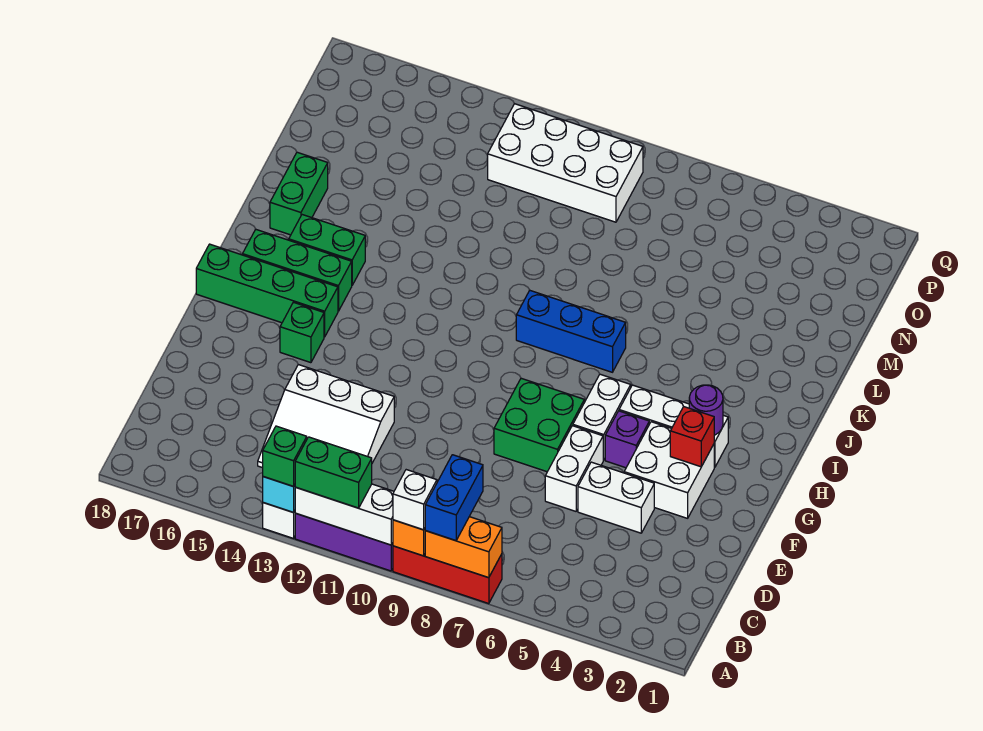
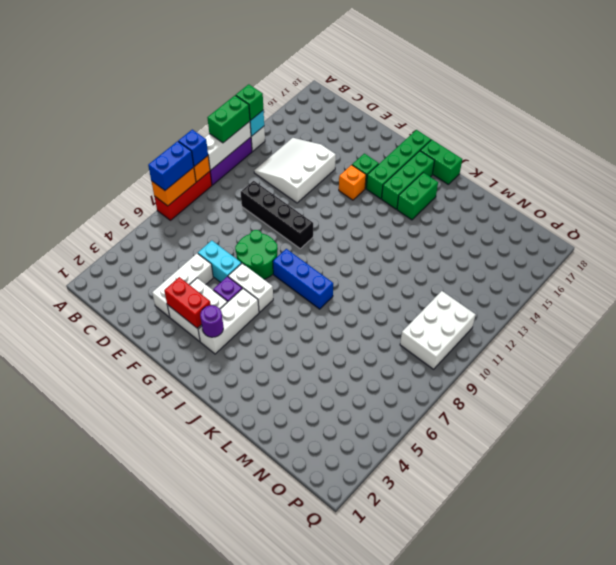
blue 1x2 brick [425,455,483,541] -> blue 1x2 brick turned to [148,141,194,190]
white 1x1 brick [393,470,437,530] -> blue 1x1 brick [178,130,208,167]
none -> black 1x4 brick [241,181,313,249]
white 1x2 brick [578,462,654,533] -> white 1x3 brick [152,253,213,317]
white 1x2 brick [545,426,603,511] -> cyan 1x2 brick [198,241,241,282]
green 2x2 brick [494,378,584,472] -> green 2x2 round brick [235,230,278,279]
red 1x1 brick [670,406,714,467] -> red 1x2 brick [164,277,211,328]
none -> orange 1x1 brick [339,165,366,200]
blue 1x3 brick [516,290,626,372] -> blue 1x3 brick turned to [273,249,333,309]
green 1x2 brick [270,152,328,235] -> green 1x2 brick moved to [420,140,462,184]
white 2x4 brick [488,104,643,222] -> white 2x3 brick [400,291,476,369]

